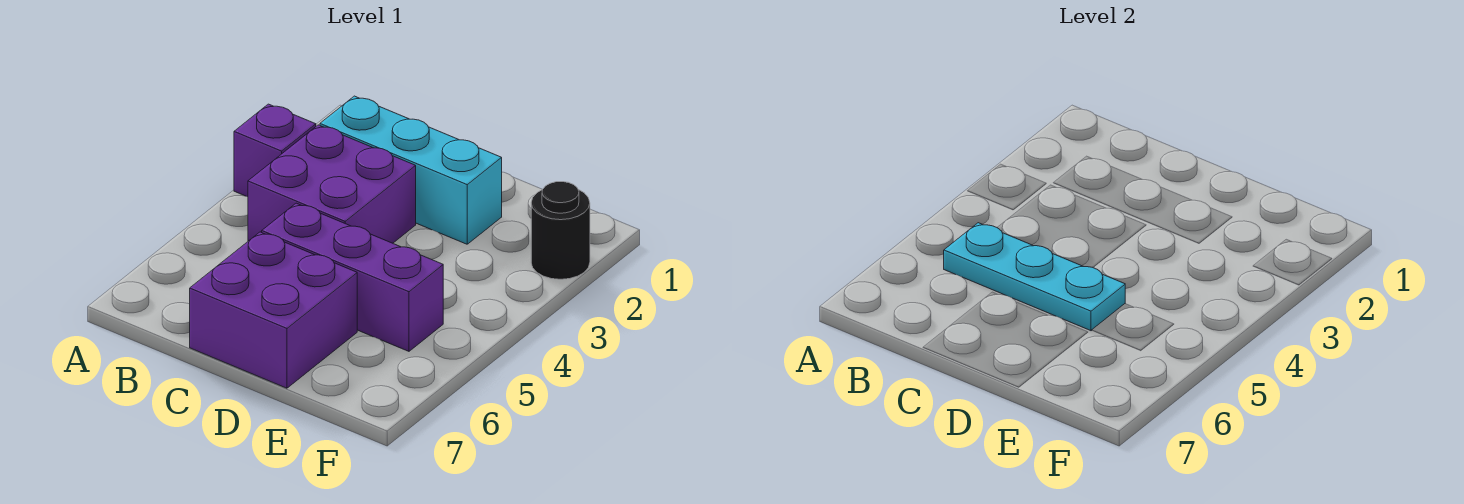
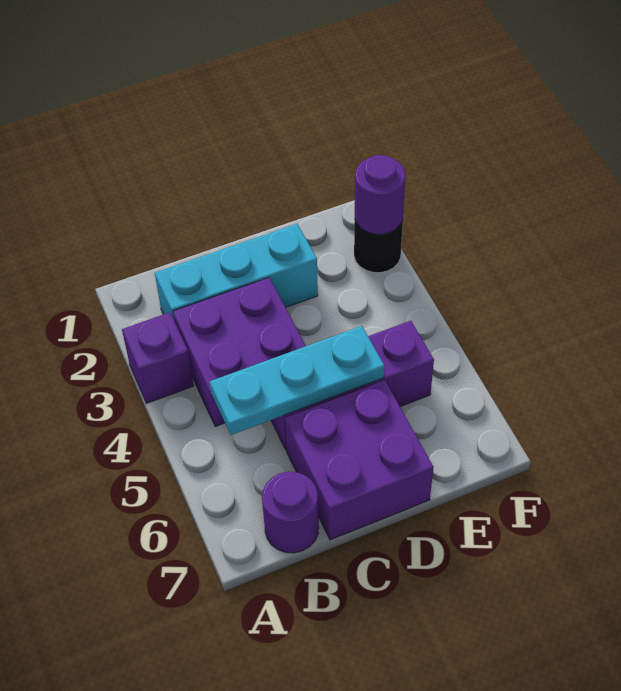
none -> purple 1x1 round brick [262,472,319,553]
none -> purple 1x1 round brick [355,155,405,234]

